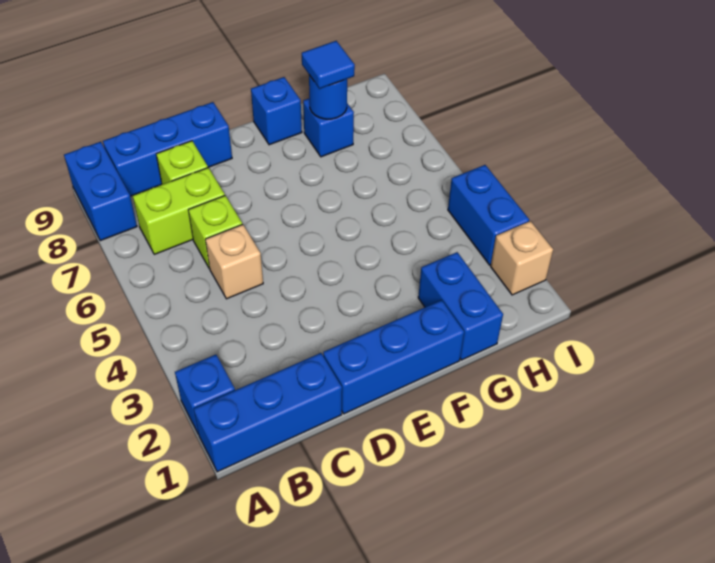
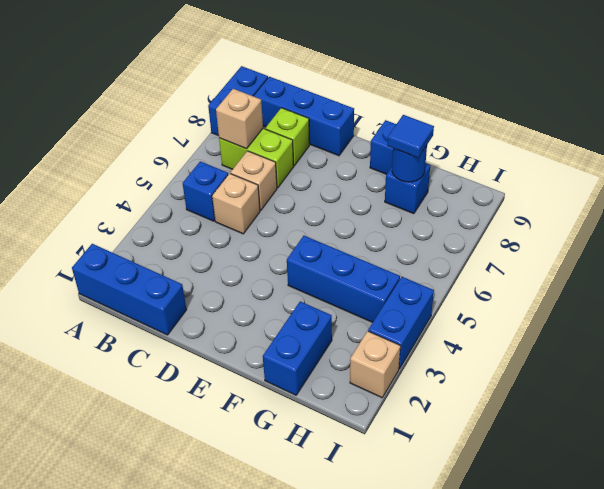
blue 1x1 brick [175,355,235,434] -> blue 1x1 brick moved to [183,161,228,221]
none -> tan 1x1 brick [216,89,263,149]
lime 1x1 brick [188,196,242,269] -> tan 1x1 brick [230,151,277,211]
blue 1x3 brick [323,300,464,414] -> blue 1x3 brick moved to [287,236,400,322]

